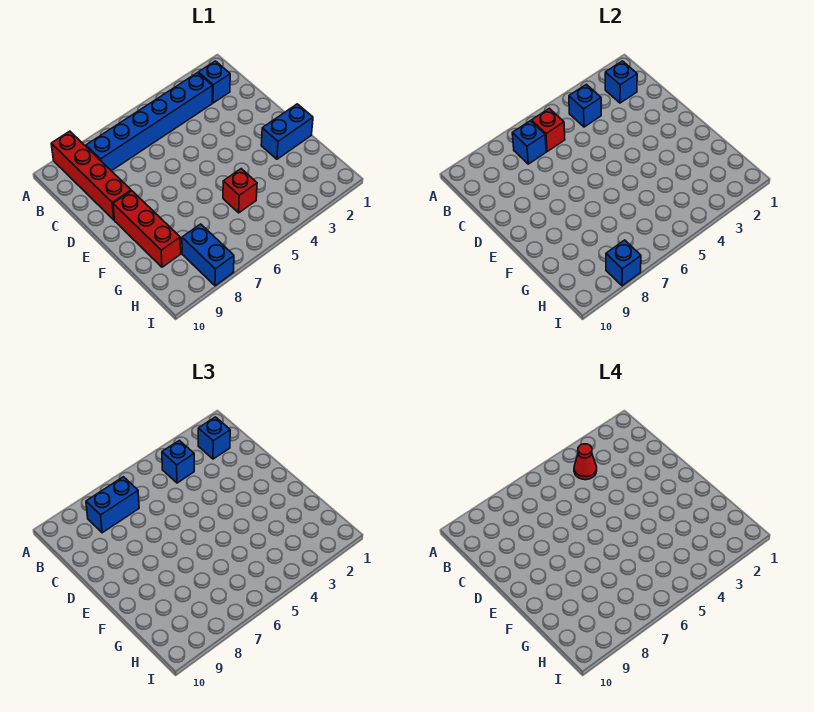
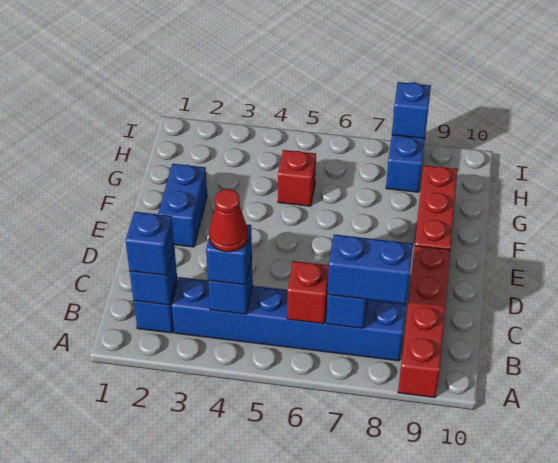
blue 1x2 brick [261,104,313,159] -> blue 1x2 brick turned to [158,164,207,247]

